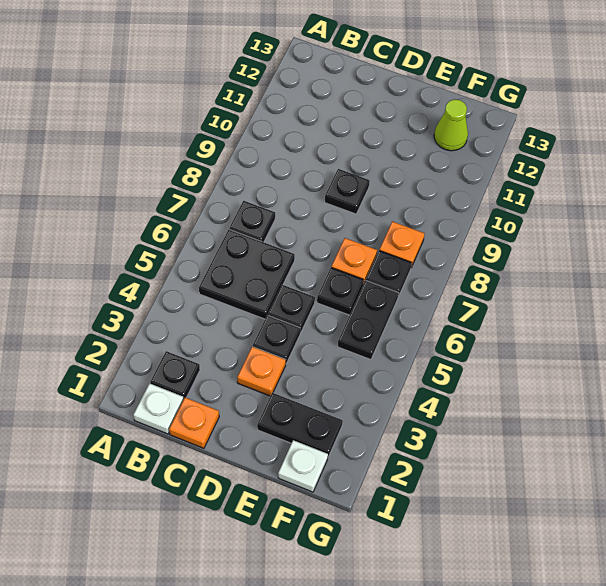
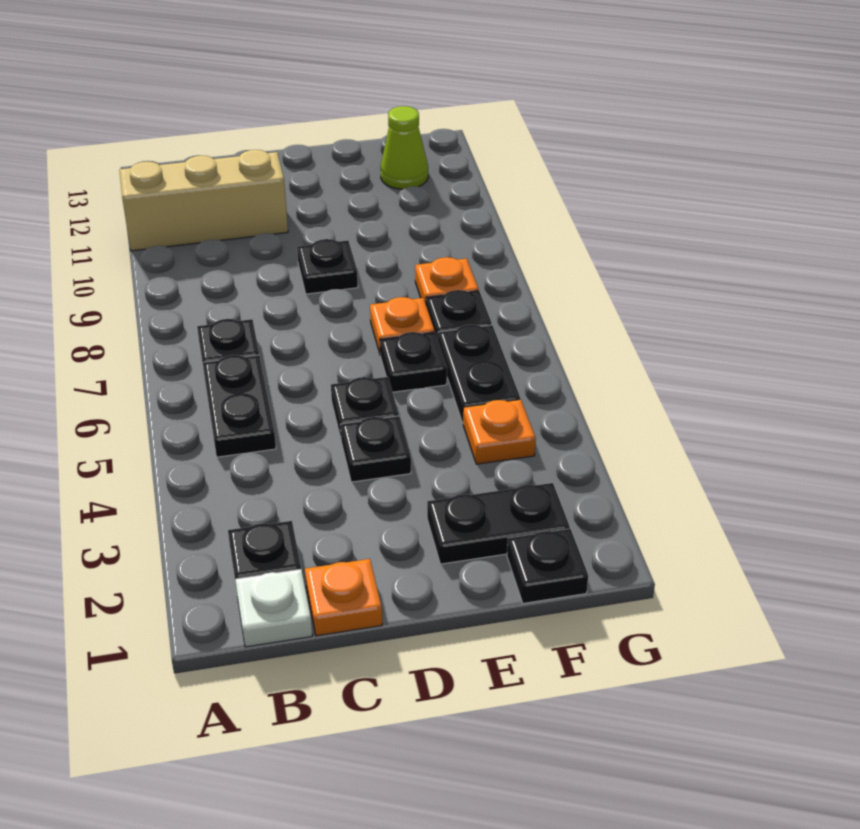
none -> tan 1x3 brick [119,150,288,251]
black 2x2 plate [199,230,295,319] -> black 1x2 plate [203,355,276,457]
orange 1x1 plate [237,347,286,396] -> orange 1x1 plate moved to [463,399,536,464]
white 1x1 plate [278,440,328,492] -> black 1x1 plate [507,529,588,603]

